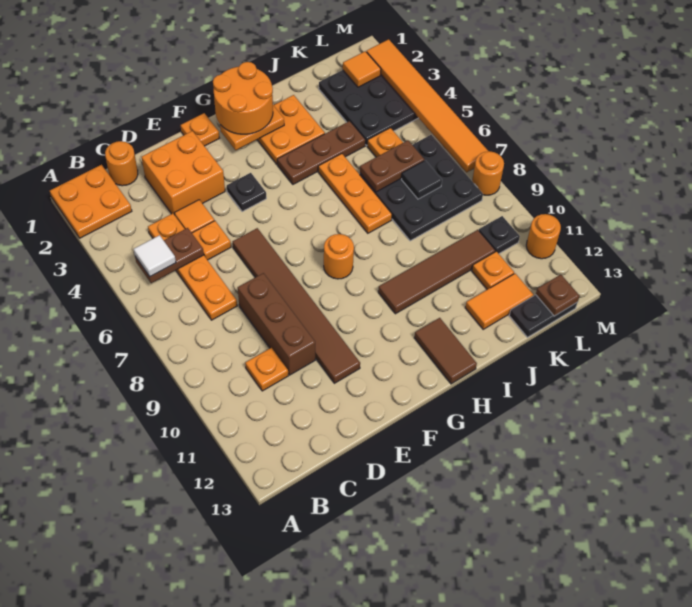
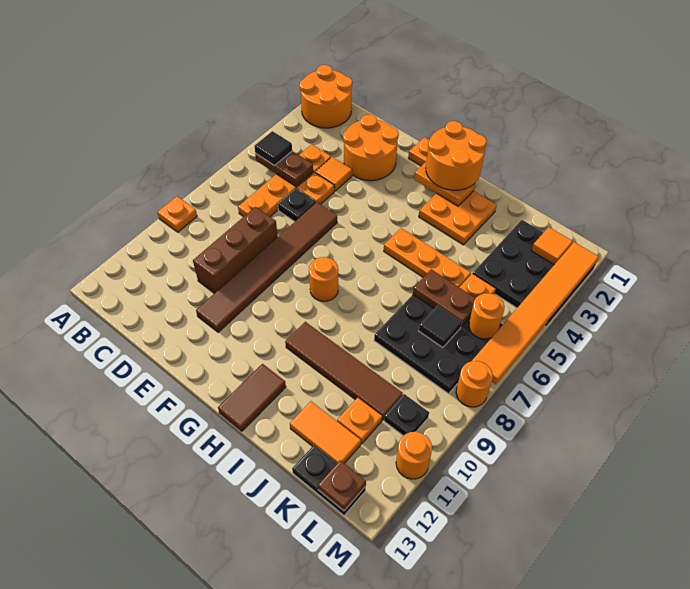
orange 2x2 plate [50,165,132,238] -> orange 2x2 round brick [300,65,352,128]
white 1x1 tile [134,235,176,277] -> black 1x1 tile [254,131,292,166]
orange 1x1 round brick [105,141,138,186] -> orange 1x1 round brick moved to [469,293,505,339]
orange 1x1 plate [245,348,288,391] -> orange 1x1 plate moved to [157,196,197,232]
orange 2x2 brick [142,131,225,215] -> orange 2x2 round brick [343,114,399,181]
black 1x1 plate [227,173,266,212] -> black 1x1 plate moved to [278,189,316,222]
brown 1x3 plate [277,121,366,184] -> none
orange 1x3 plate [318,154,392,233] -> orange 1x3 plate turned to [384,228,471,287]

